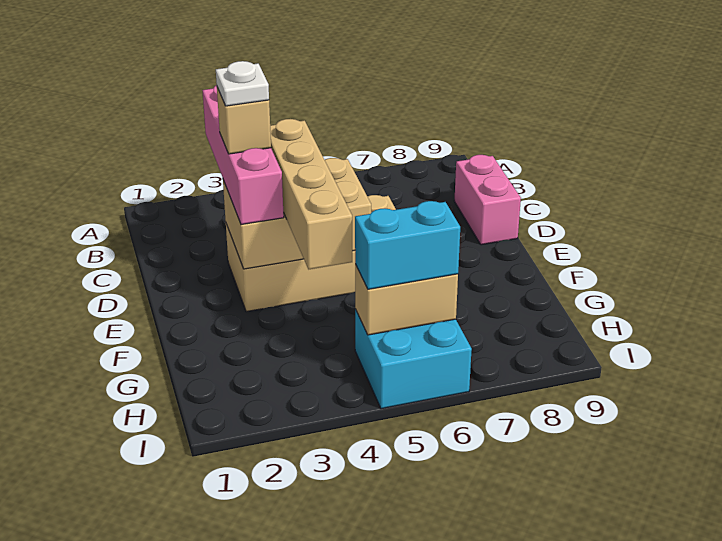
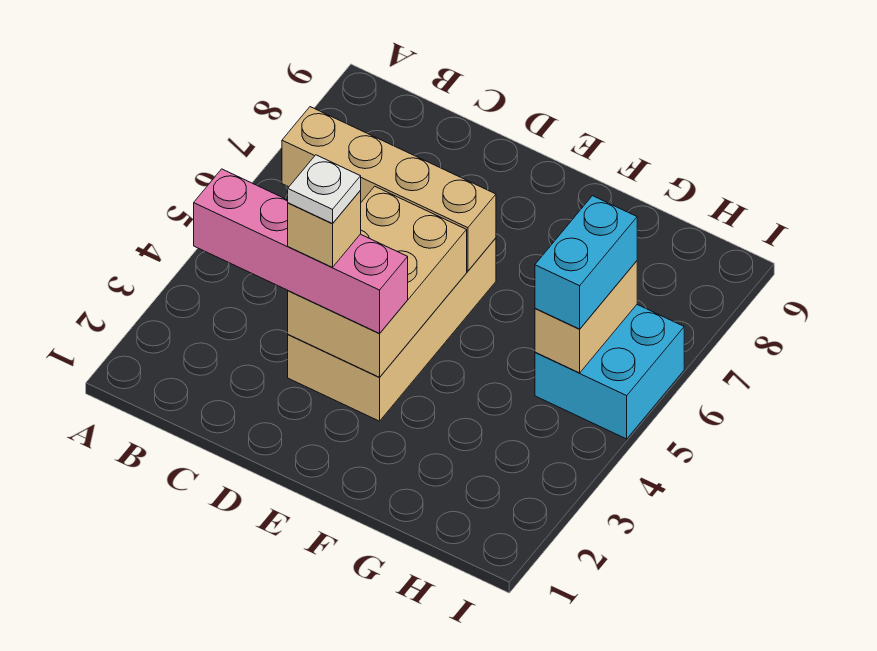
pink 1x2 brick [454,155,521,245] -> none
tan 1x4 brick [270,119,352,269] -> tan 1x4 brick moved to [282,107,496,271]

